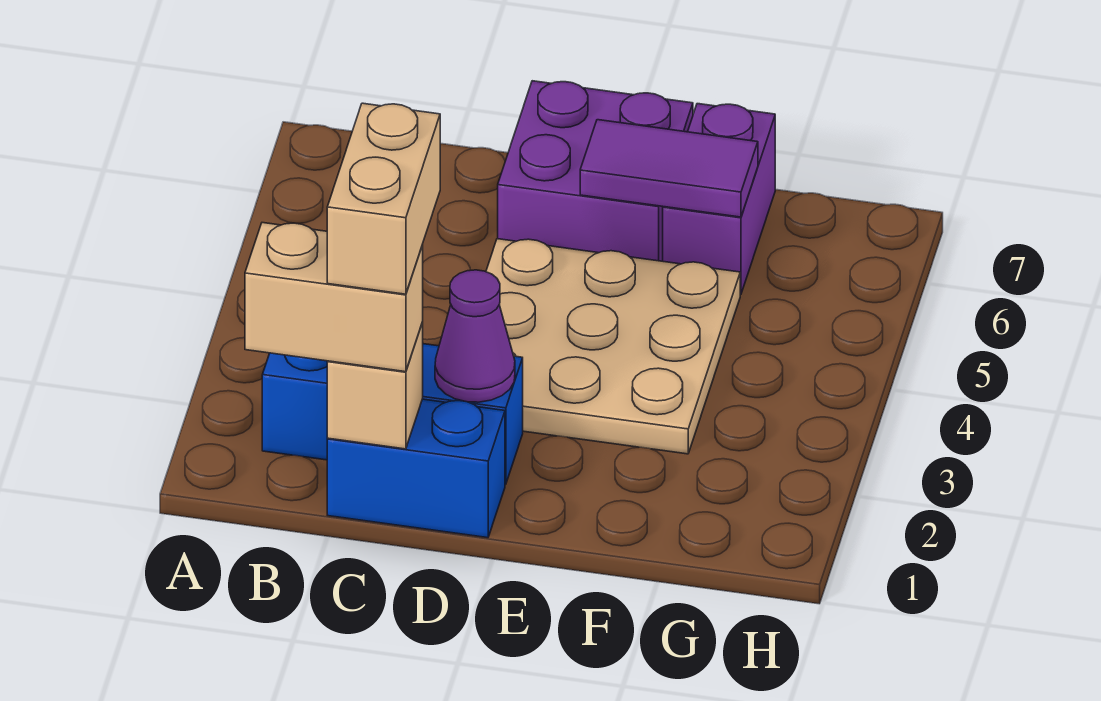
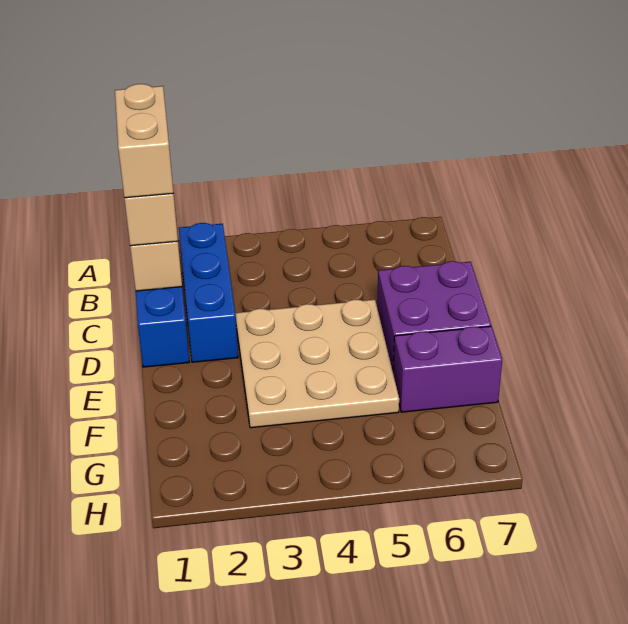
tan 1x2 brick [327,103,440,294] -> tan 1x2 brick turned to [115,84,173,198]
purple 1x1 cone [435,270,515,402] -> none
purple 1x2 tile [580,120,758,217] -> none

